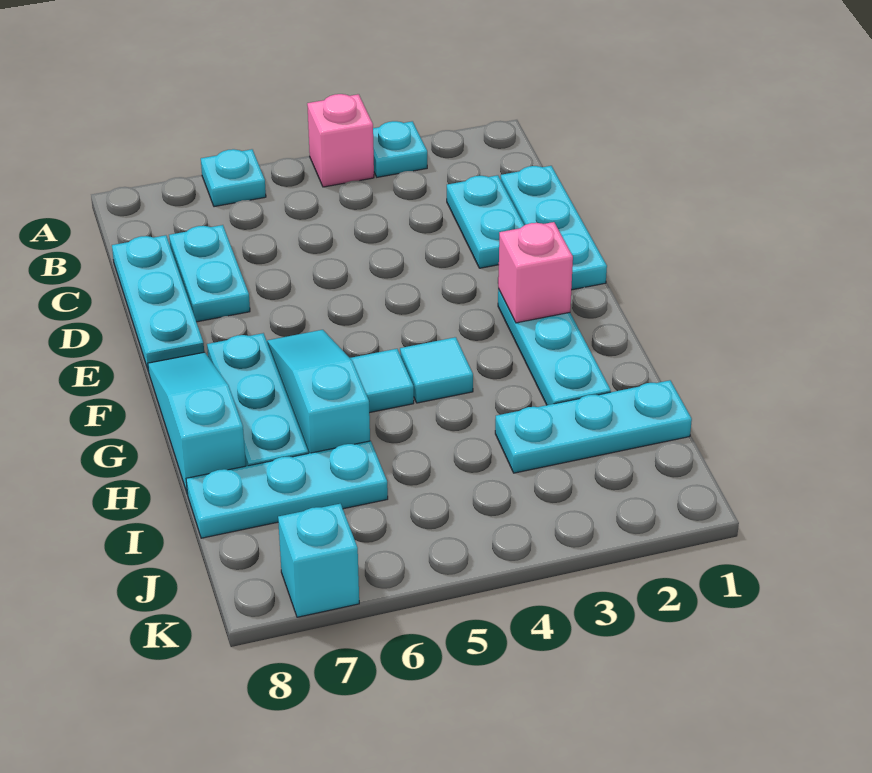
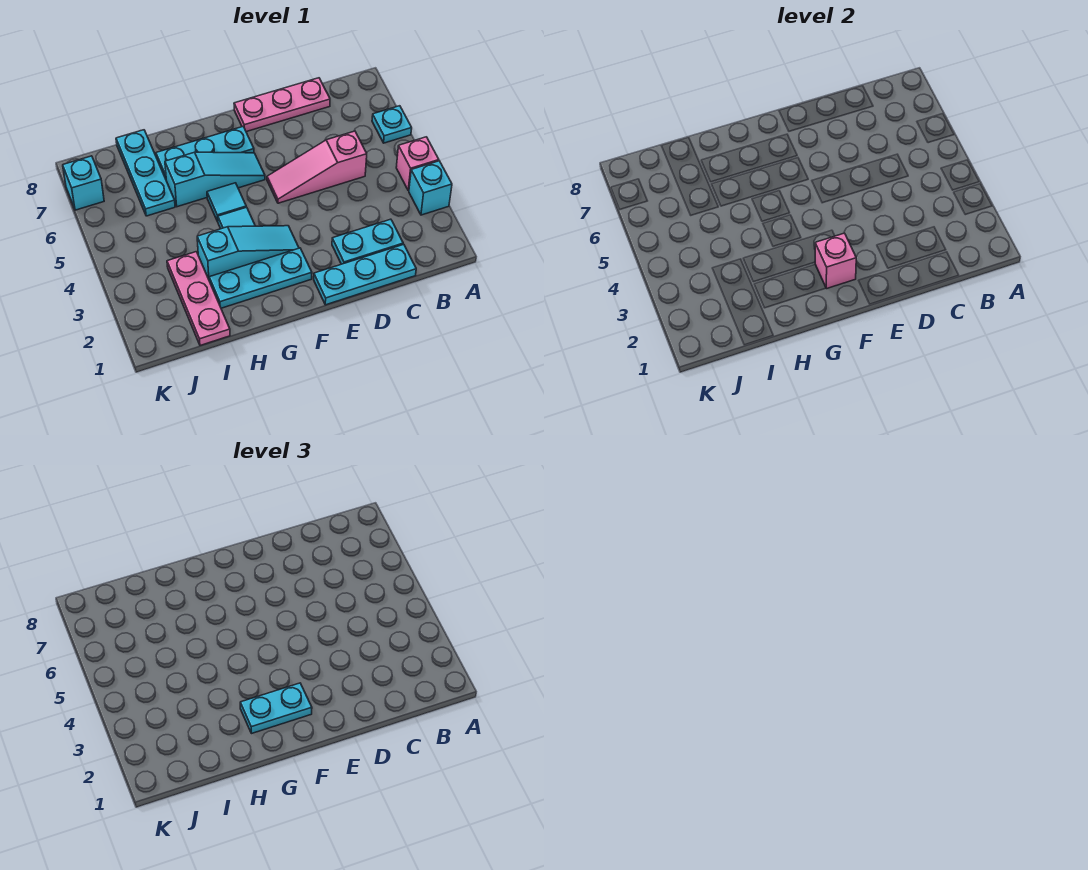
cyan 1x1 plate [373,121,427,177] -> cyan 1x1 brick [409,161,452,215]
none -> pink 1x3 slope [267,131,367,203]
cyan 1x2 plate [169,225,250,322] -> cyan 1x2 plate moved to [240,683,312,733]
cyan 1x3 plate [112,235,204,371] -> pink 1x3 plate [234,78,330,132]
cyan 1x3 slope [148,352,246,494] -> cyan 1x3 slope moved to [197,226,299,279]
cyan 1x3 plate [495,380,692,473] -> pink 1x3 plate [167,252,230,345]

